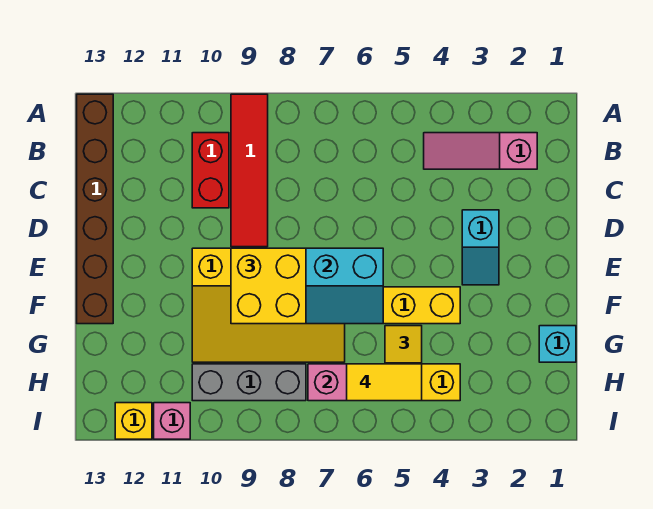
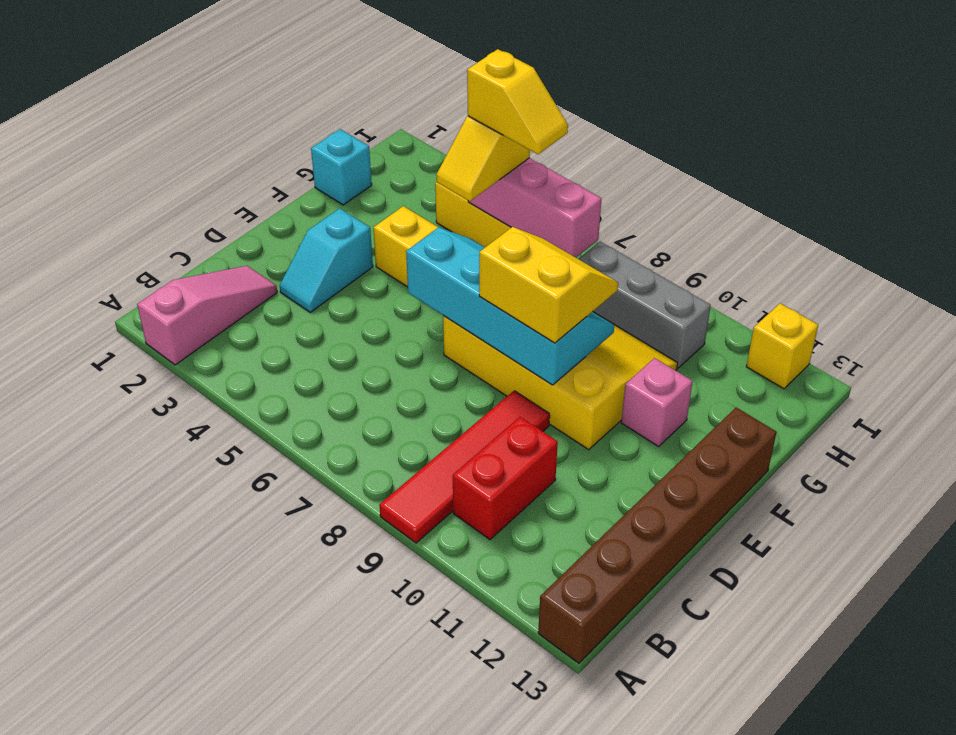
pink 1x3 slope [424,133,537,169] -> pink 1x3 slope turned to [137,266,277,365]
cyan 1x2 slope [462,210,499,285] -> cyan 1x2 slope turned to [280,208,373,312]
yellow 2x2 brick [231,248,306,324] -> yellow 2x2 slope [479,227,618,343]
yellow 1x2 tile [347,364,422,401] -> yellow 1x2 slope [467,49,568,154]
pink 1x1 brick [154,403,190,439] -> pink 1x1 brick moved to [621,358,693,447]

